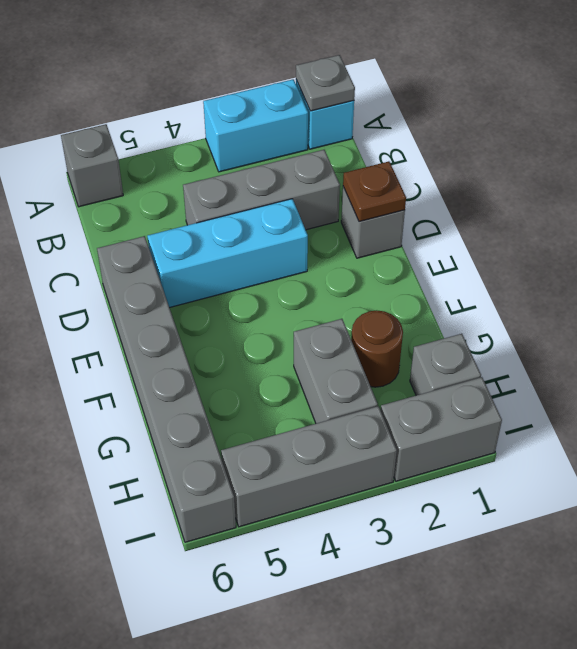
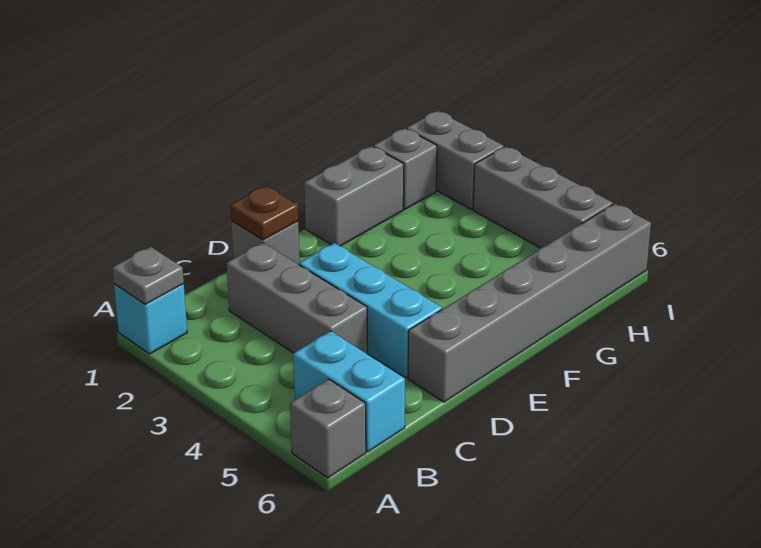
cyan 1x2 brick [203,79,308,172] -> cyan 1x2 brick moved to [293,331,405,452]
brown 1x1 round brick [351,310,403,387] -> none
grey 1x2 brick [294,319,378,423] -> grey 1x2 brick moved to [304,146,404,246]

